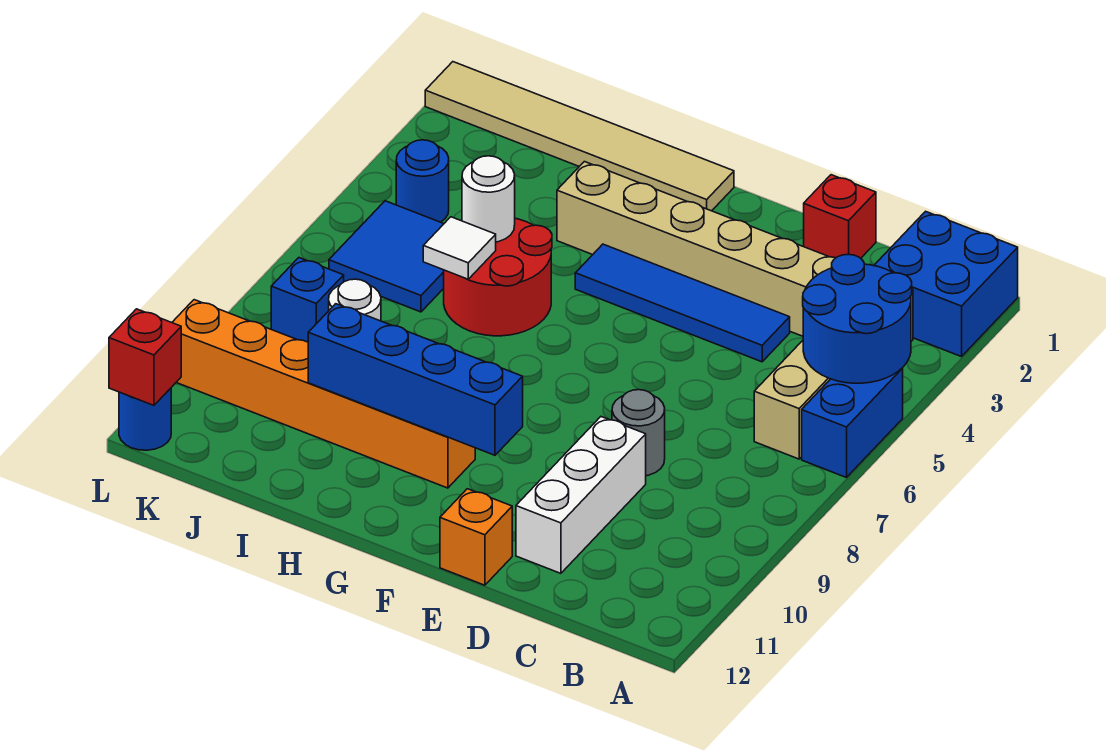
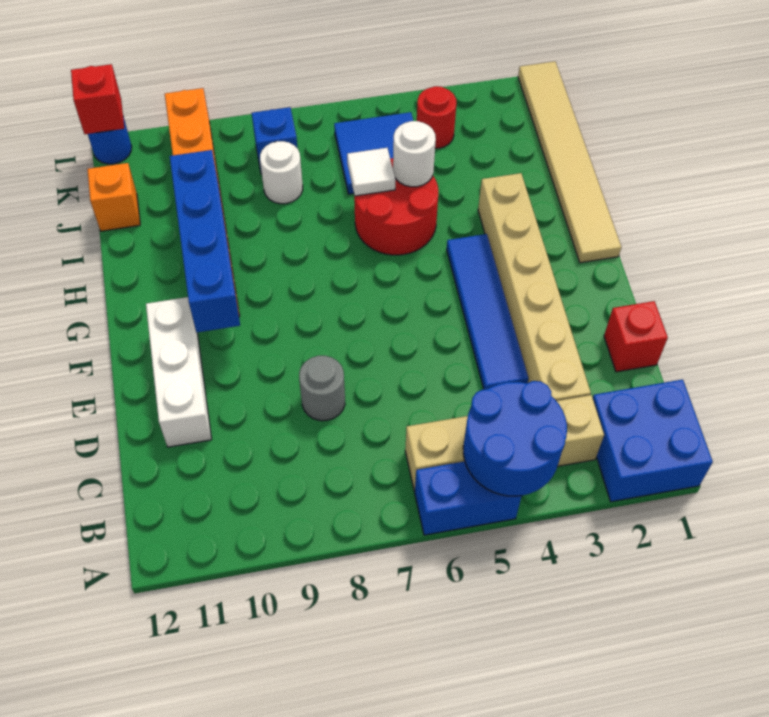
white 1x3 brick [516,417,646,573] -> white 1x3 brick turned to [146,297,212,447]
orange 1x1 brick [440,489,512,585] -> orange 1x1 brick moved to [87,163,140,231]
blue 1x1 round brick [396,140,449,222] -> red 1x1 round brick [417,86,456,148]

